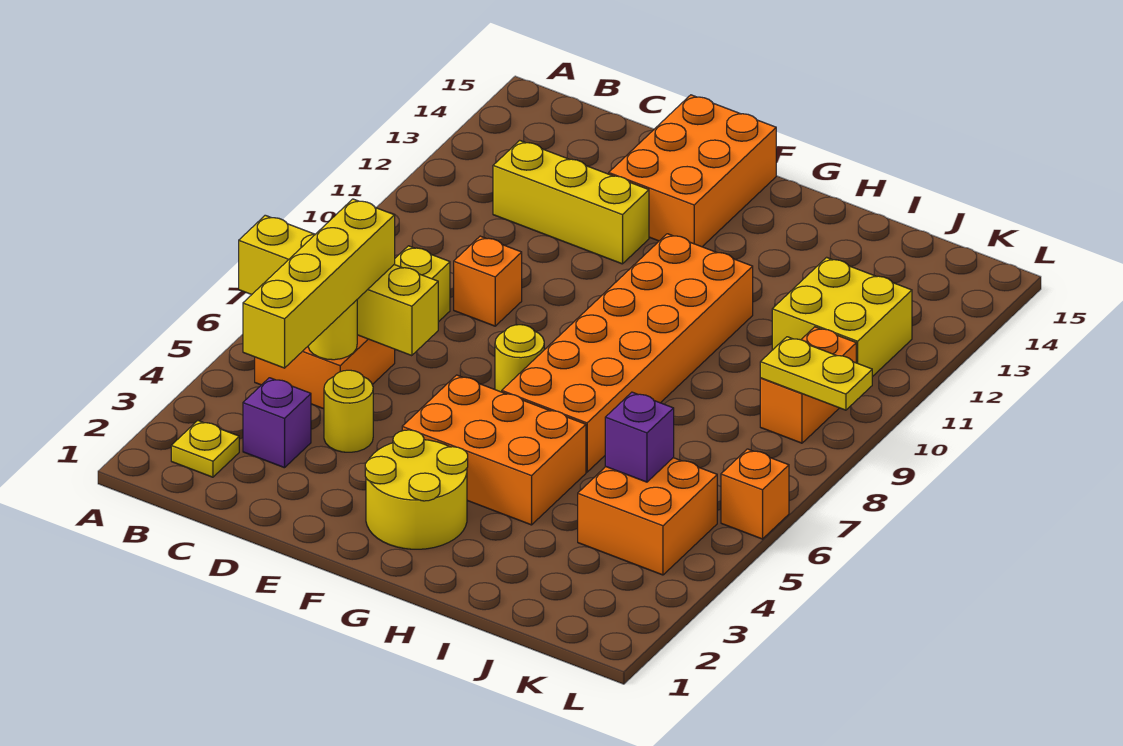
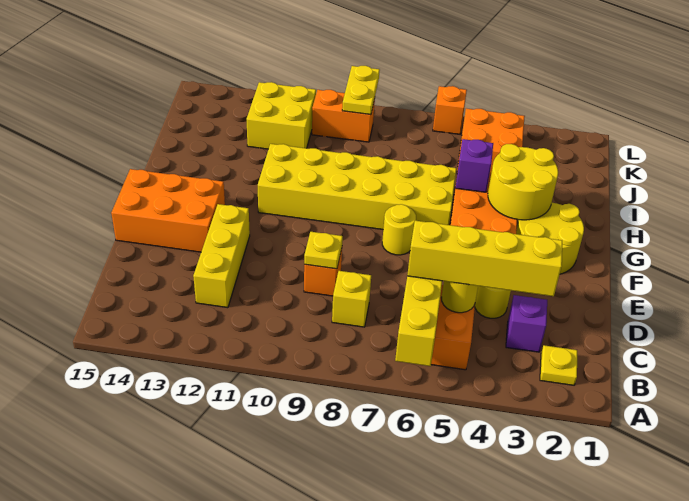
none -> yellow 1x1 plate [304,232,343,269]
none -> yellow 2x2 round brick [488,144,558,220]
orange 2x6 brick [502,234,753,472] -> yellow 2x6 brick [258,144,456,229]
purple 1x1 brick [605,392,674,482] -> purple 1x1 brick moved to [456,139,493,192]

